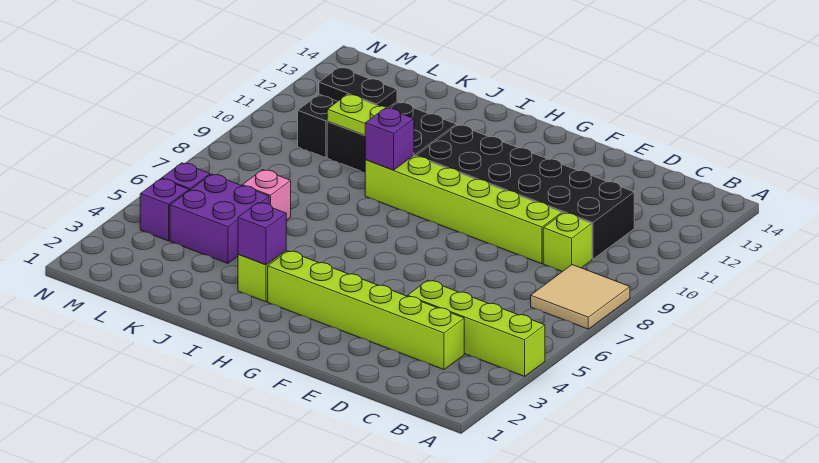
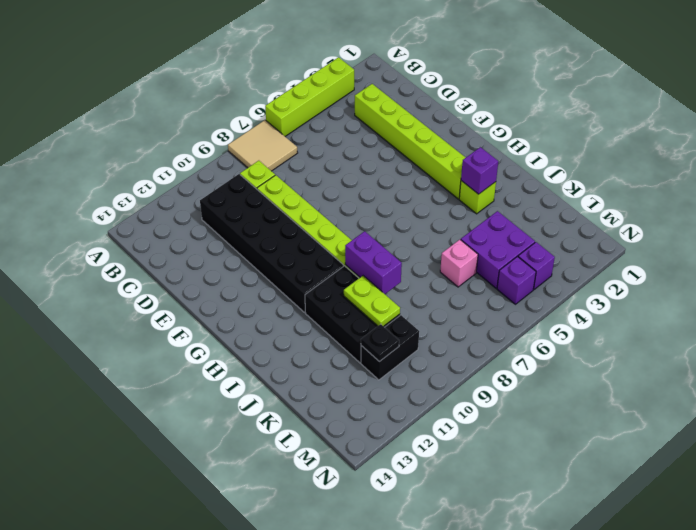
lime 1x4 brick [407,280,545,376] -> lime 1x4 brick turned to [265,57,354,136]
purple 1x1 brick [365,108,414,170] -> purple 1x2 brick [345,231,402,294]
black 1x2 plate [319,67,397,107] -> black 1x1 plate [361,324,399,362]

